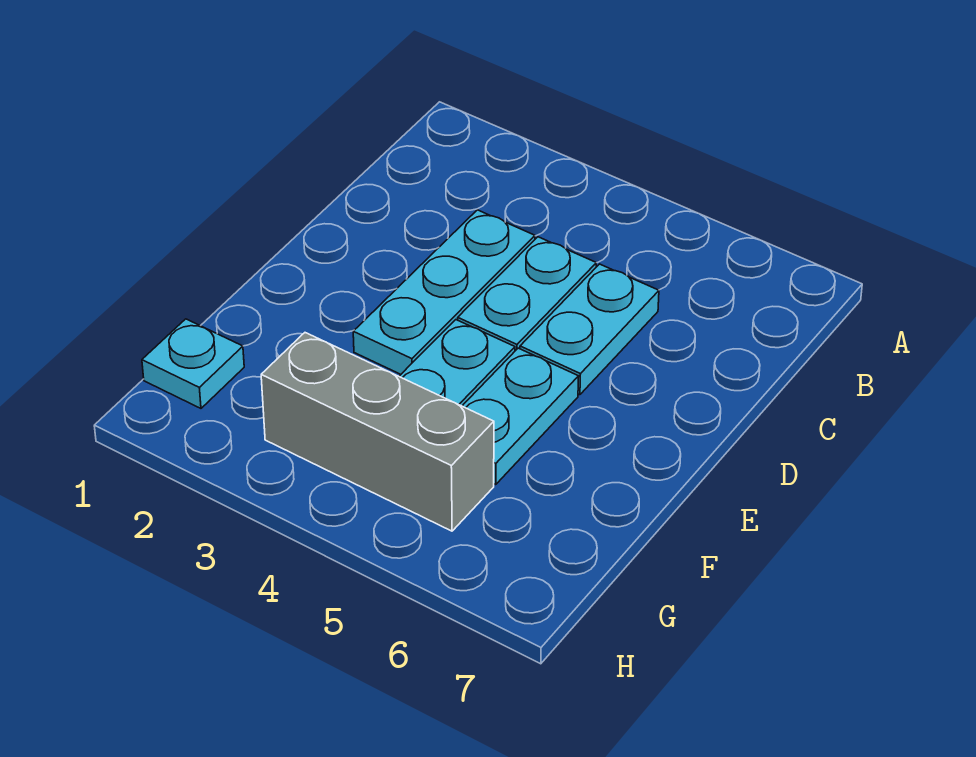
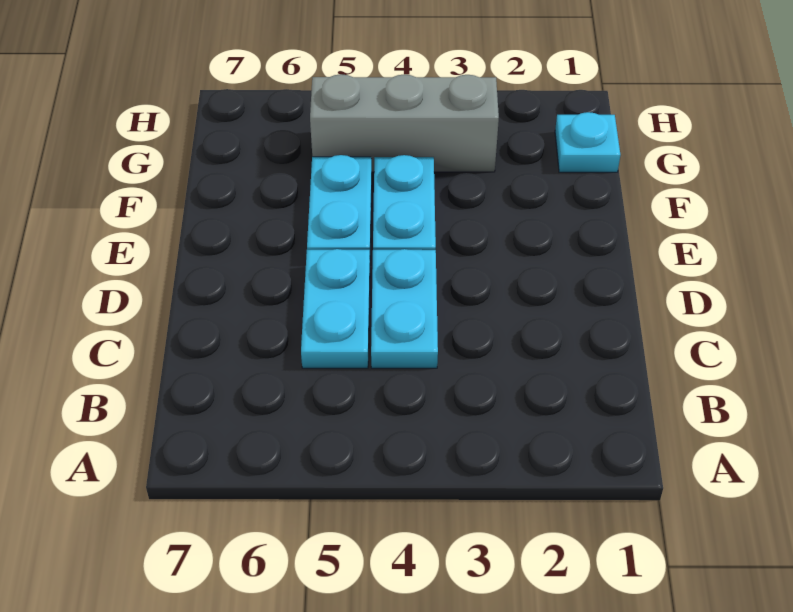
cyan 1x3 plate [353,210,535,374] -> none

